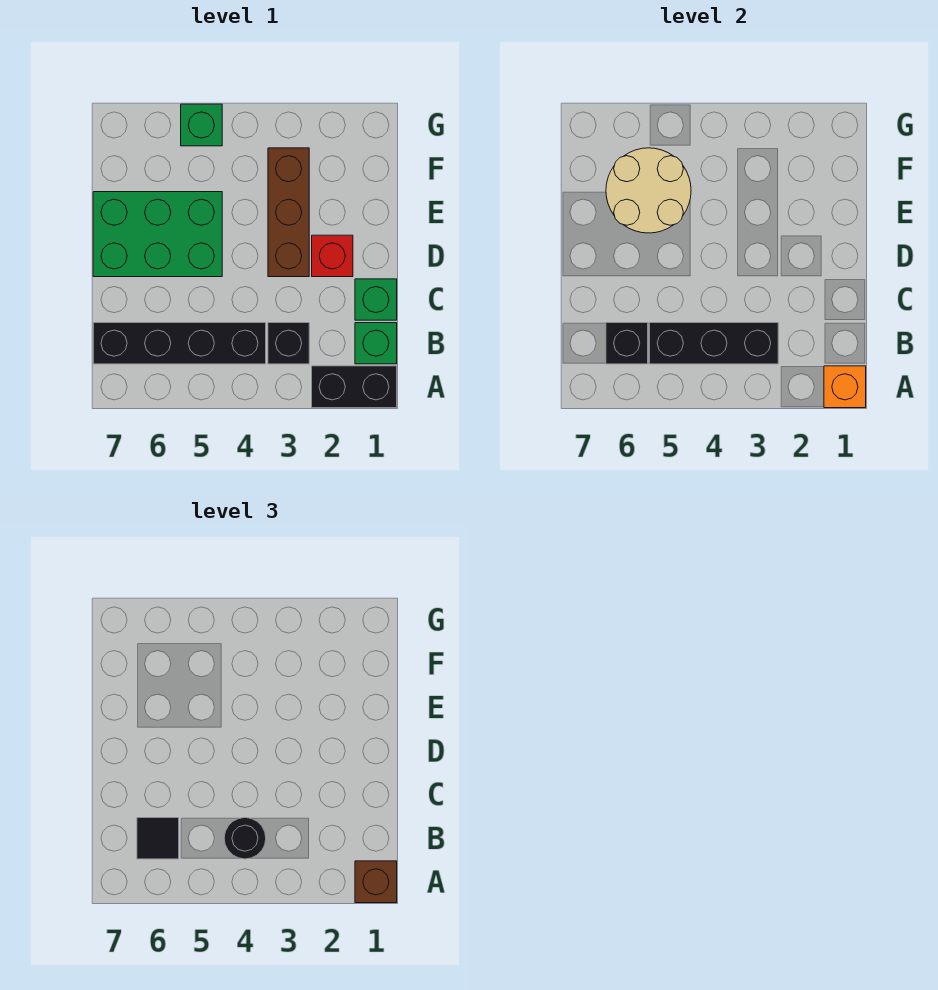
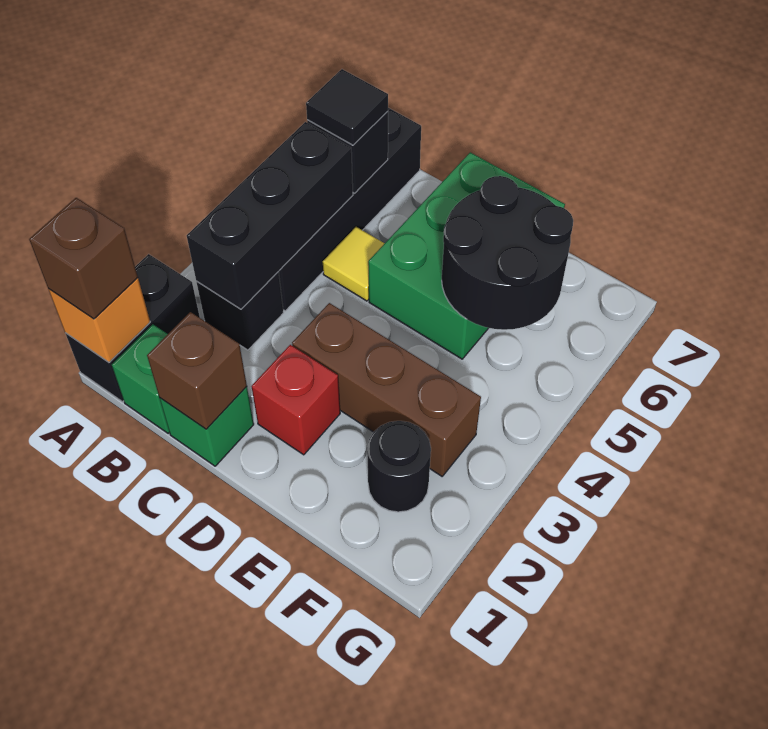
black 1x1 round brick [224,818,266,859] -> black 1x1 round brick moved to [367,421,431,512]
none -> brown 1x1 brick [147,312,247,429]
none -> yellow 1x1 tile [323,227,385,301]
tan 2x2 round brick [606,148,691,233] -> black 2x2 round brick [442,176,573,330]
green 1x1 brick [181,104,222,146] -> none

